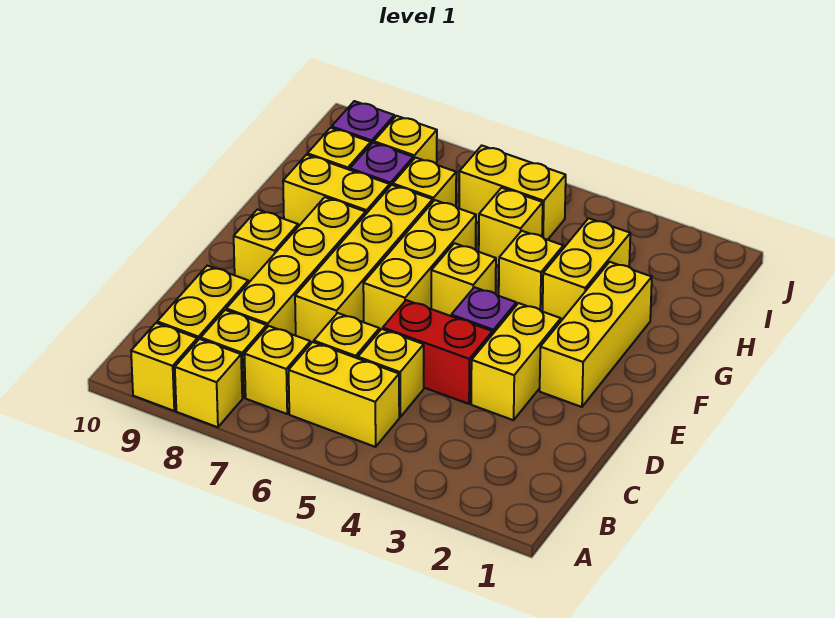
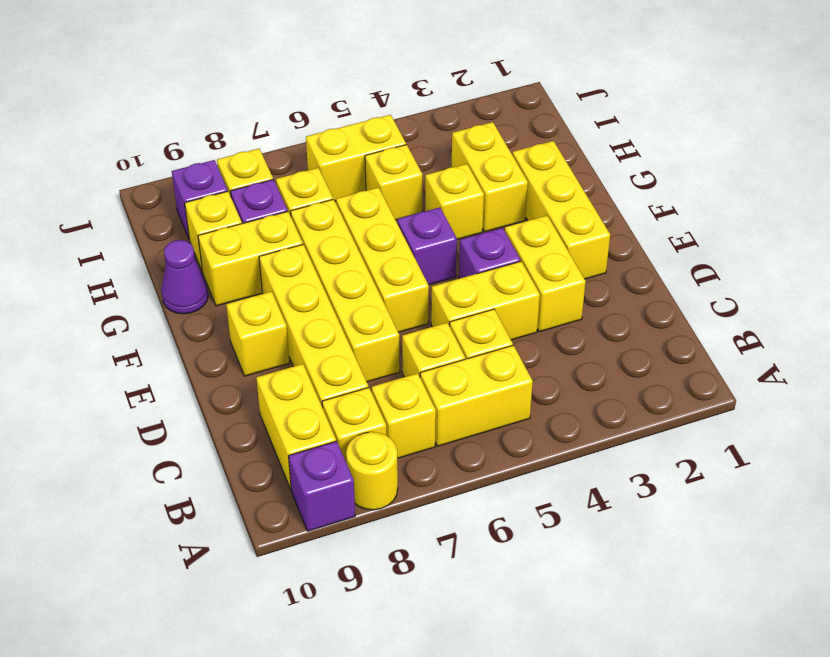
yellow 1x1 brick [175,339,242,427] -> yellow 1x1 round brick [346,432,398,510]
yellow 1x1 brick [131,323,197,411] -> purple 1x1 brick [289,441,355,531]
red 1x2 brick [383,300,492,404] -> yellow 1x2 brick [431,261,540,340]
yellow 1x1 brick [431,243,496,316] -> purple 1x1 brick [397,207,457,285]
none -> purple 1x1 cone [161,240,208,314]

